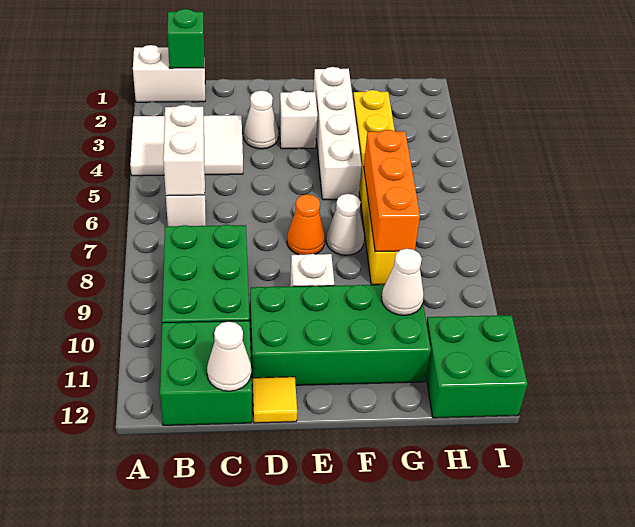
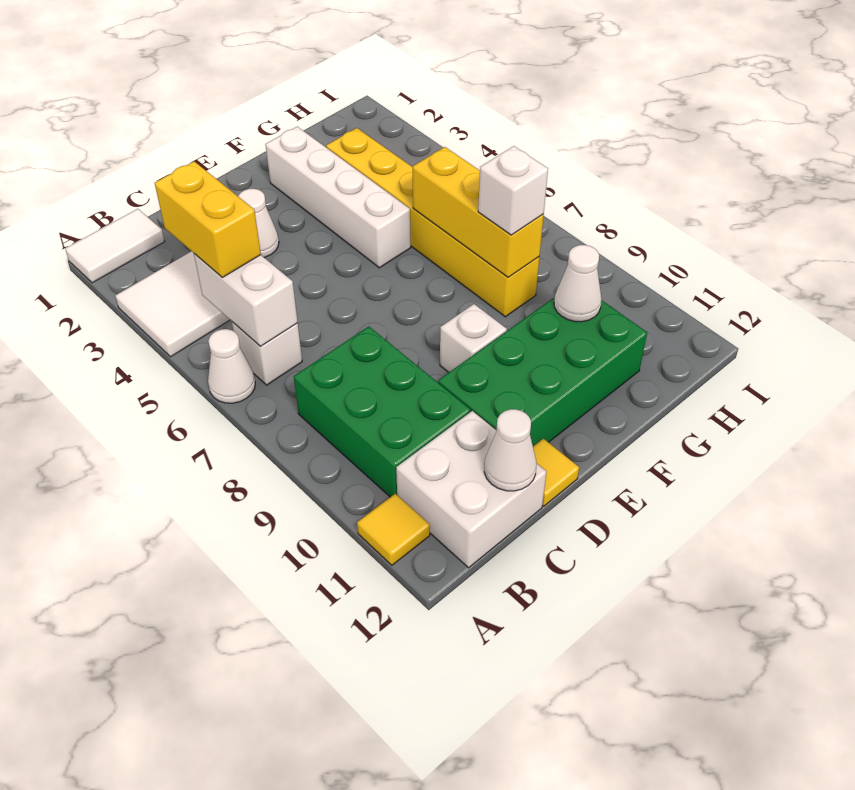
white 1x2 brick [133,45,205,102] -> white 1x2 tile [65,209,165,283]
none -> yellow 1x1 tile [357,494,430,565]
green 1x1 brick [167,9,204,68] -> none
none -> yellow 1x2 brick [155,162,261,277]
green 2x2 brick [160,321,252,425] -> white 2x2 brick [396,411,546,568]
white 1x1 brick [279,90,318,149] -> white 1x1 brick moved to [478,146,548,235]
orange 1x1 cone [287,194,325,255] -> none
white 1x1 cone [326,194,364,255] -> white 1x1 cone moved to [208,329,255,403]
orange 1x3 brick [364,130,420,252] -> yellow 1x3 brick [413,147,544,277]
green 2x2 brick [426,315,528,418] -> none

